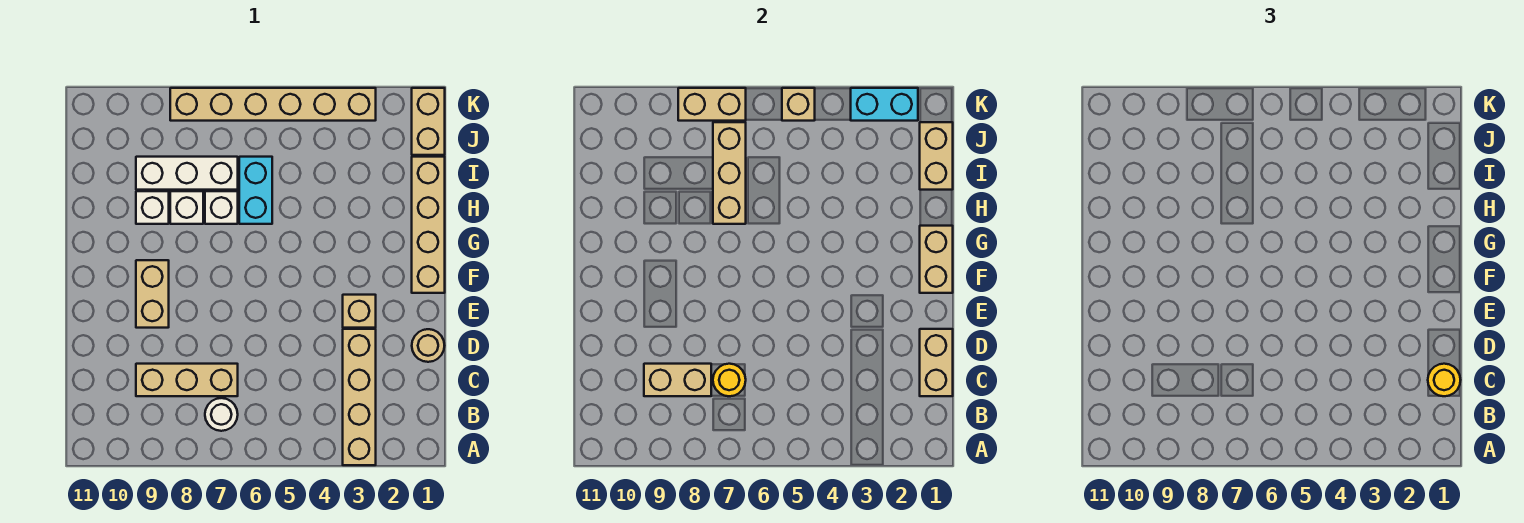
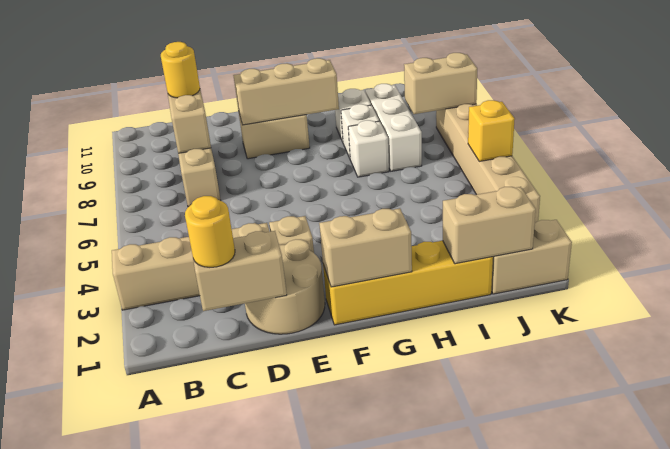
white 1x1 round brick [205,398,238,431] -> none
yellow 1x1 round brick [713,364,746,396] -> yellow 1x1 round brick moved to [161,42,200,98]
tan 1x1 round brick [412,329,445,362] -> tan 2x2 round brick [245,239,325,334]
tan 1x4 brick [412,157,445,293] -> yellow 1x4 brick [323,241,493,325]
cyan 1x2 brick [239,157,272,224] -> none
tan 1x3 brick [713,122,746,224] -> tan 1x3 brick moved to [233,58,339,125]
cyan 1x2 brick [851,88,918,121] -> none
tan 1x1 brick [782,88,815,121] -> yellow 1x1 brick [468,100,515,161]
tan 1x2 brick [678,88,746,121] -> tan 1x2 brick turned to [404,53,477,114]

